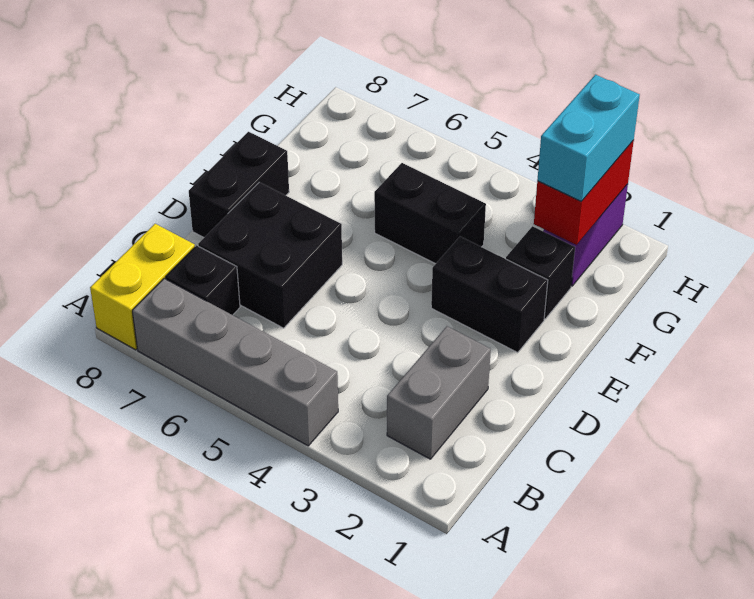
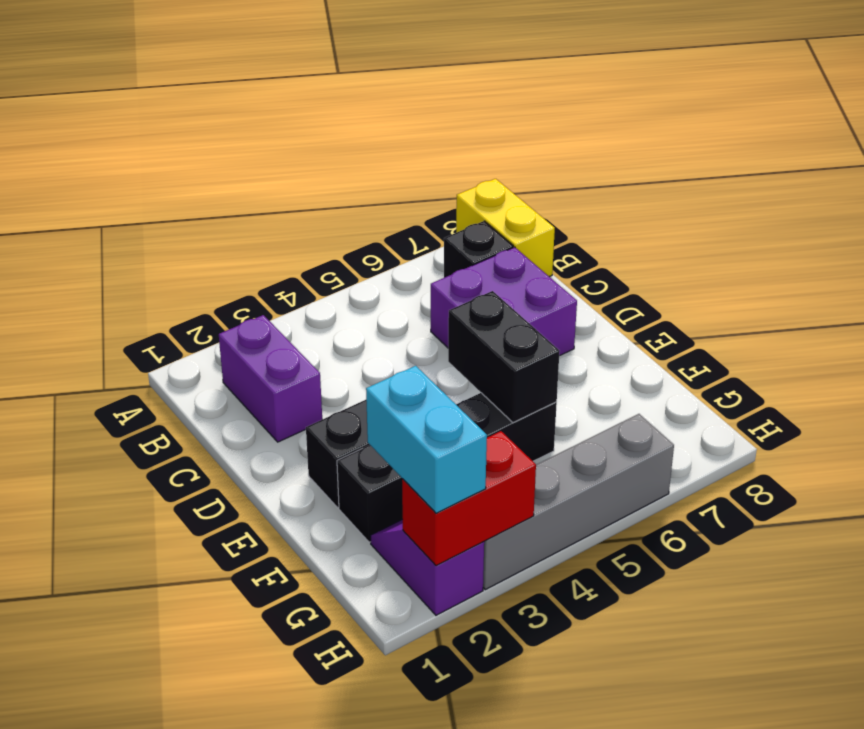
grey 1x4 brick [132,279,338,446] -> grey 1x4 brick moved to [483,414,674,590]
grey 1x2 brick [387,326,491,459] -> purple 1x2 brick [219,315,322,442]
black 2x2 brick [198,182,342,328] -> purple 2x2 brick [431,247,577,356]
black 1x2 brick [189,132,289,237] -> black 1x2 brick moved to [448,291,560,423]
red 1x2 brick [534,140,634,245] -> red 1x2 brick turned to [402,431,536,566]

